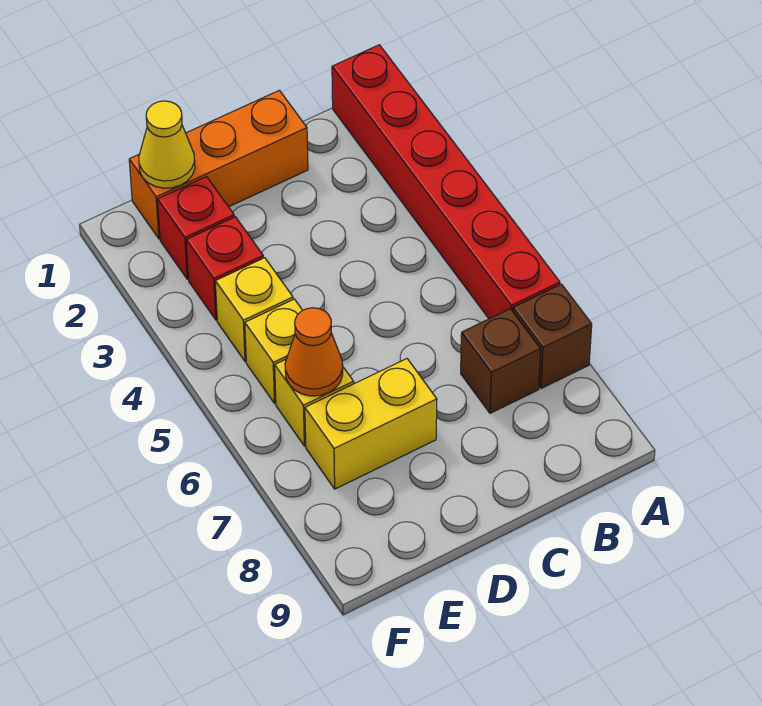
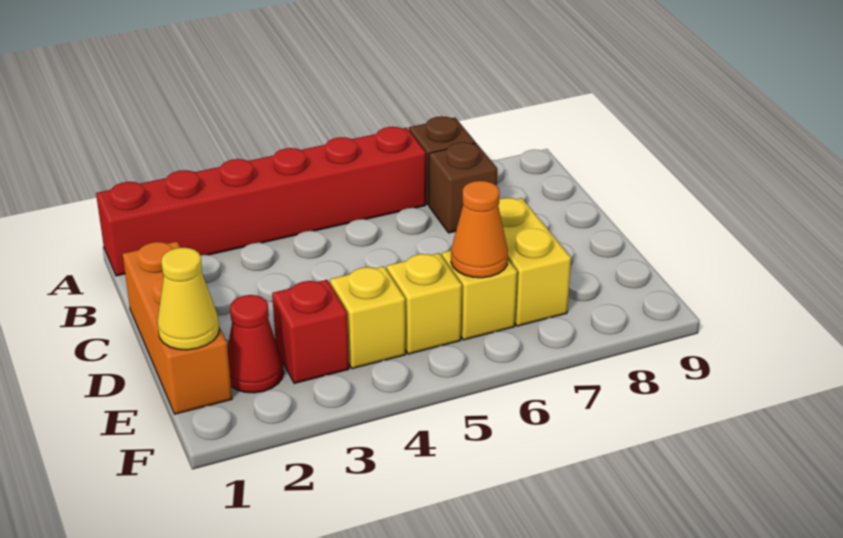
red 1x1 brick [158,177,234,279] -> red 1x1 cone [227,295,284,393]

